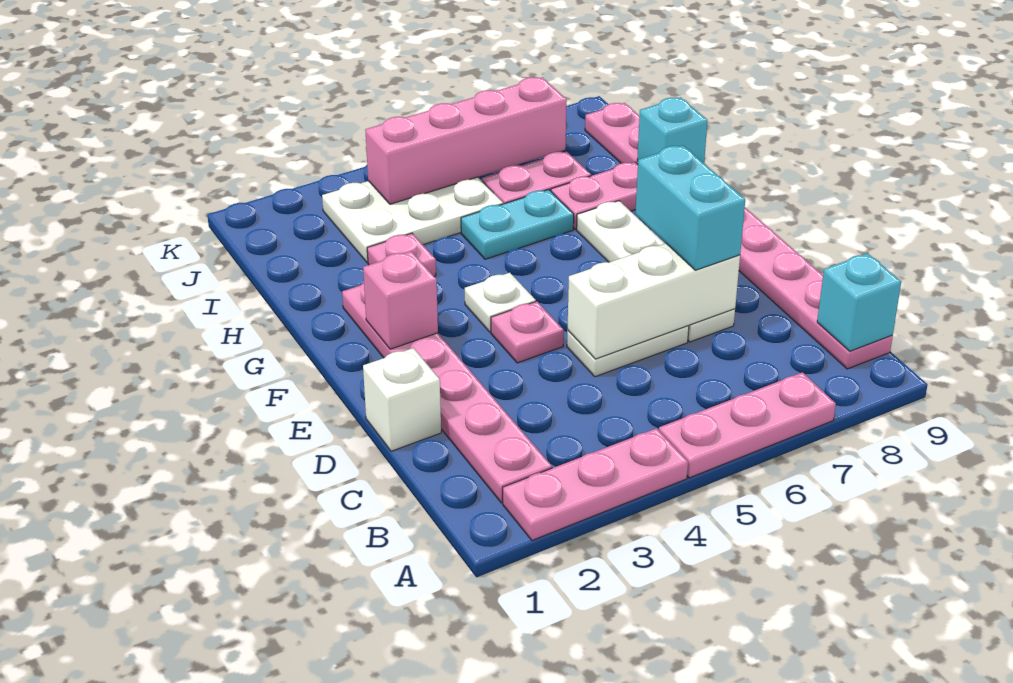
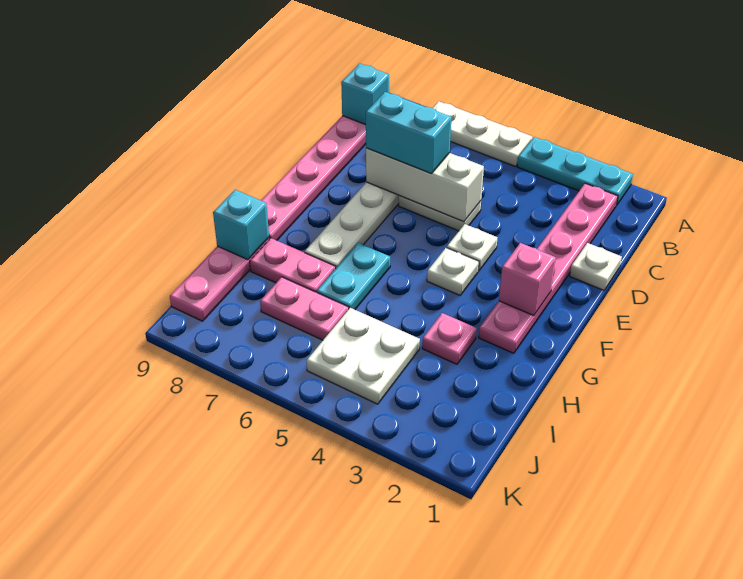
pink 1x3 plate [503,428,688,540] -> cyan 1x3 plate [517,137,633,205]
pink 1x3 plate [659,372,836,478] -> white 1x3 plate [433,101,532,166]
white 1x1 brick [363,348,441,451] -> white 1x1 plate [570,243,622,290]
cyan 1x2 brick [635,145,745,270] -> cyan 1x2 brick turned to [366,92,452,174]
pink 1x1 plate [491,301,564,363] -> white 1x1 plate [447,224,497,271]
cyan 1x2 plate [461,190,574,259] -> cyan 1x2 plate turned to [317,243,390,310]
white 2x3 plate [322,177,503,263] -> white 2x2 plate [307,308,420,404]
pink 1x4 brick [365,77,567,204] -> none

